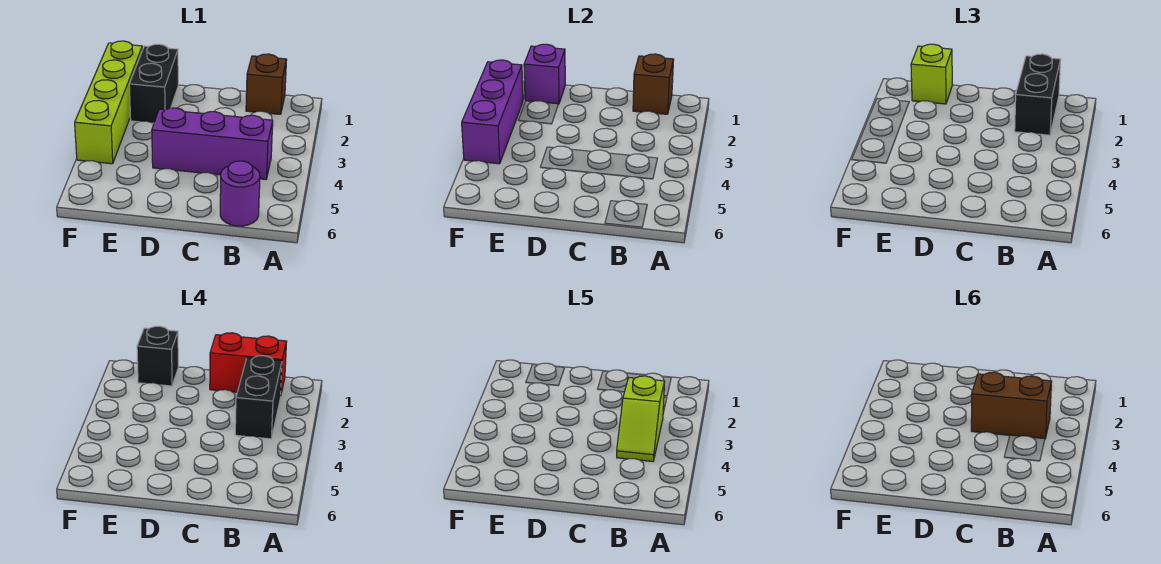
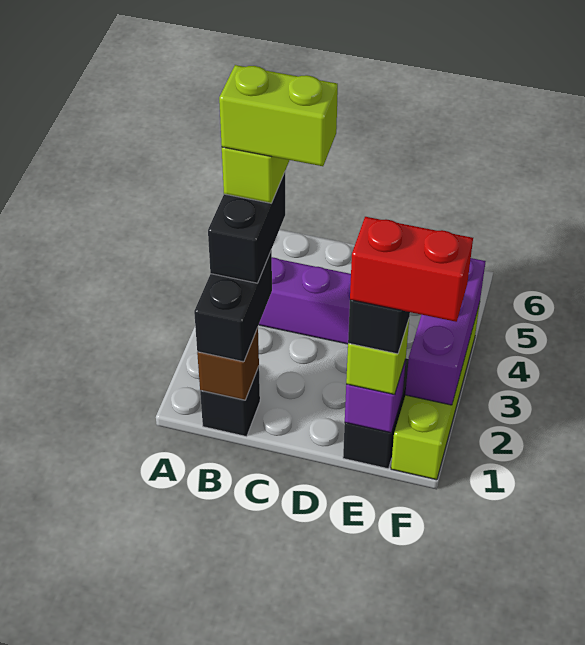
brown 1x1 brick [246,54,287,114] -> black 1x1 brick [200,367,260,436]
red 1x2 brick [210,333,287,393] -> red 1x2 brick moved to [350,217,473,322]
brown 1x2 brick [971,372,1052,439] -> lime 1x2 brick [219,65,338,166]
purple 1x1 round brick [220,161,260,226] -> none

